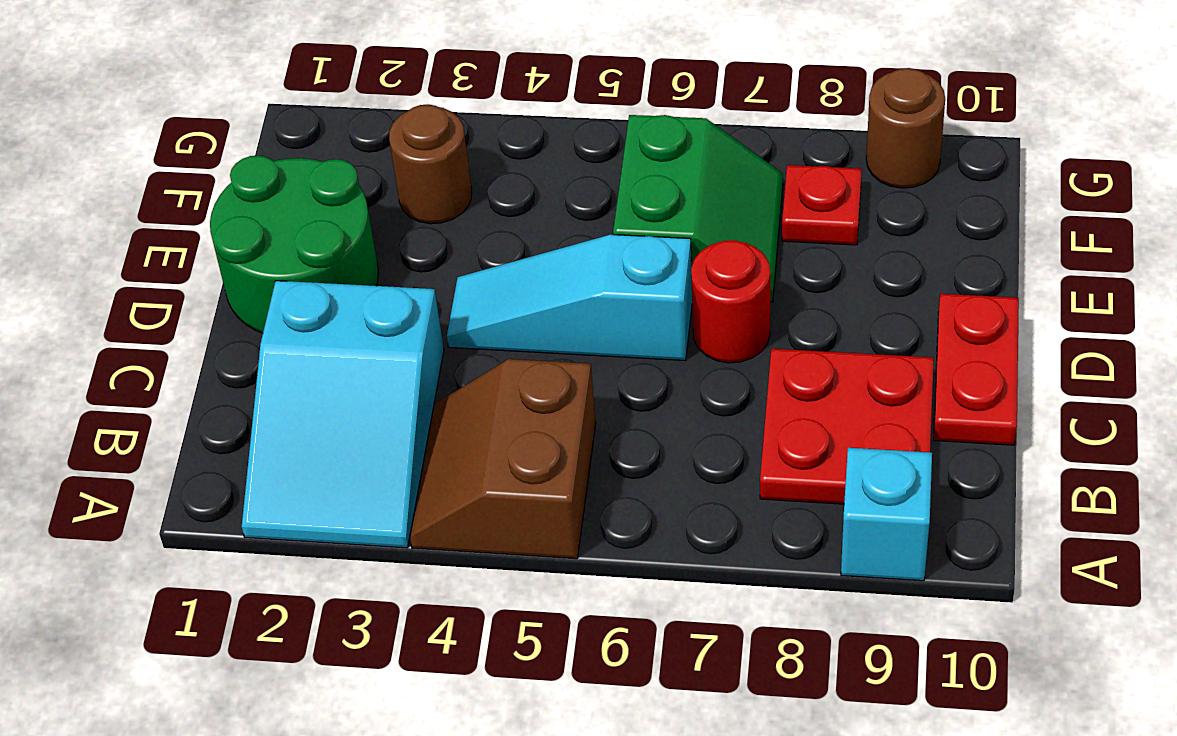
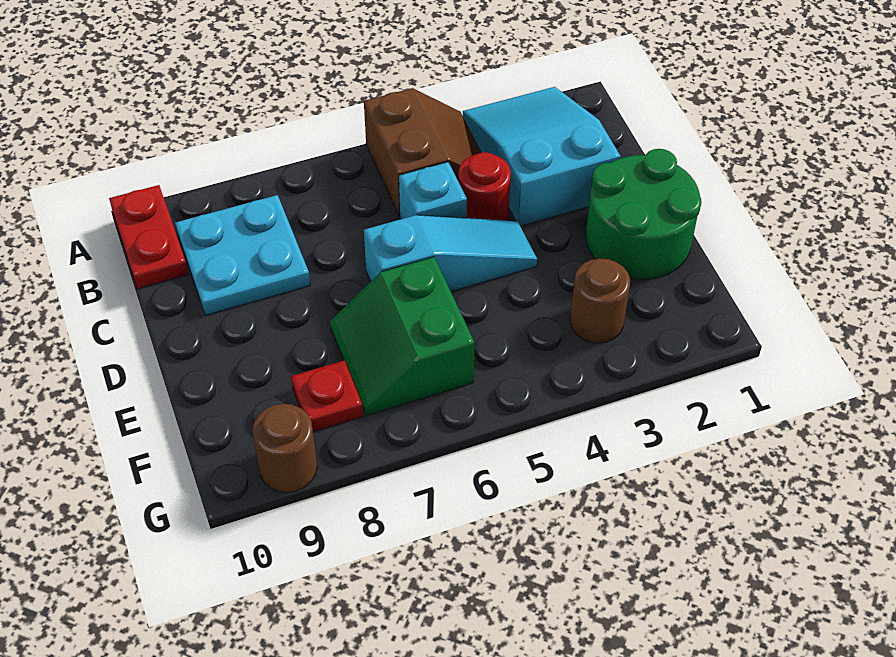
cyan 1x1 brick [841,448,932,581] -> cyan 1x1 brick moved to [399,162,467,219]
red 2x2 plate [760,349,934,504] -> cyan 2x2 plate [175,195,310,315]
red 1x2 plate [934,294,1019,445] -> red 1x2 plate moved to [109,185,188,289]
red 1x1 round brick [691,240,770,363] -> red 1x1 round brick moved to [458,152,511,221]

